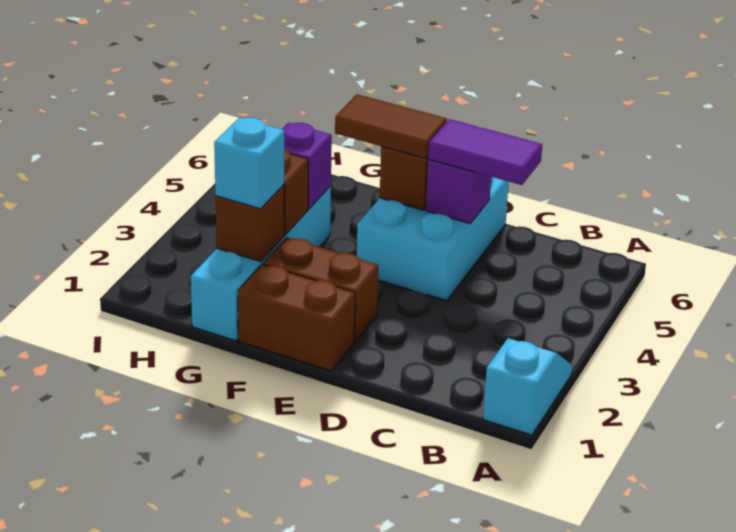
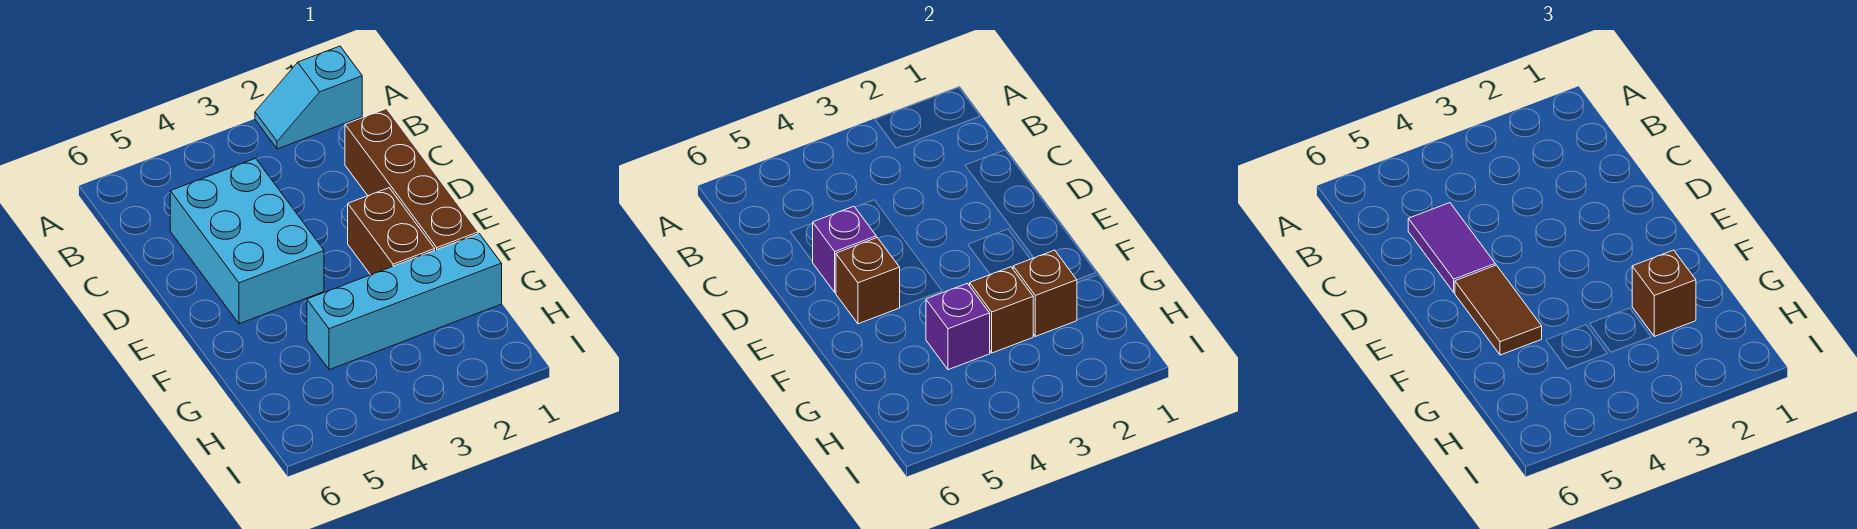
cyan 2x3 brick [357,177,509,300] -> cyan 2x3 brick turned to [170,158,324,324]
brown 1x2 brick [238,264,355,371] -> brown 1x4 brick [345,109,478,250]
cyan 1x1 brick [214,118,284,209] -> brown 1x1 brick [1632,250,1696,336]

